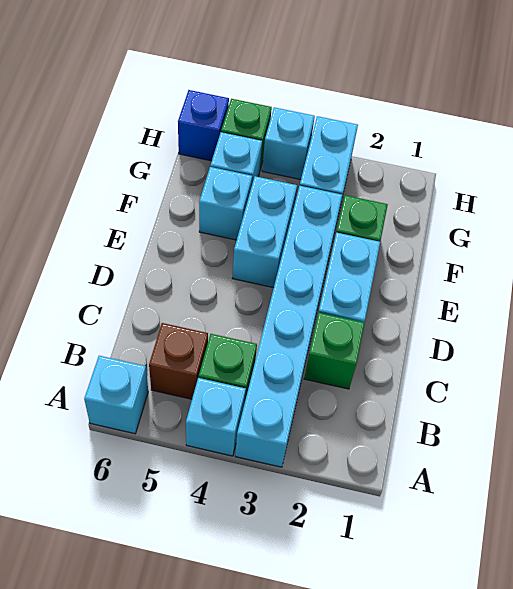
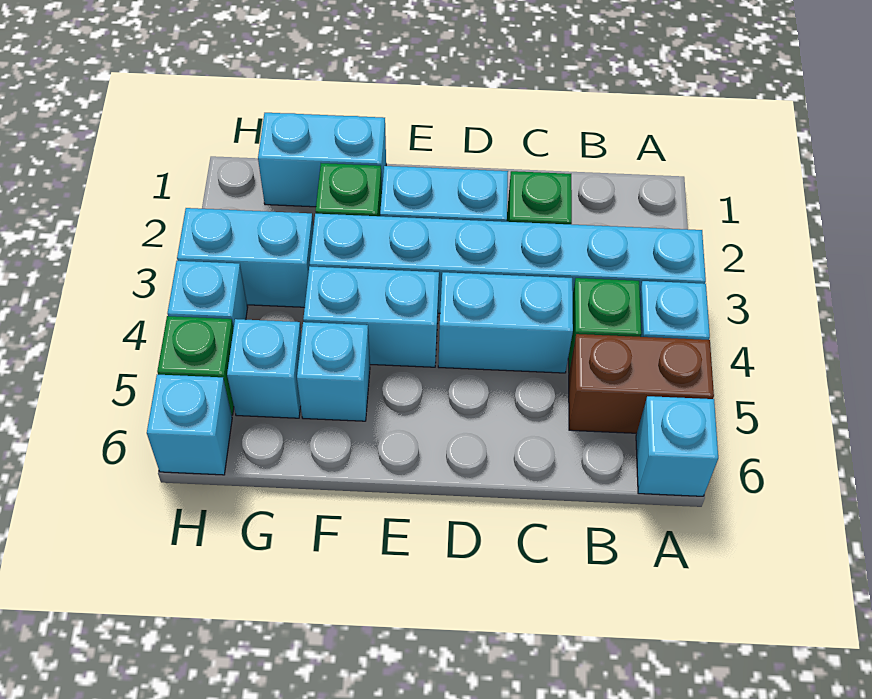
brown 1x1 brick [149,323,208,399] -> brown 1x2 brick [569,334,714,433]
none -> cyan 1x2 brick [438,272,573,373]
none -> cyan 1x2 brick [258,113,386,207]
blue 1x1 brick [178,90,229,161] -> cyan 1x1 brick [147,374,232,475]

